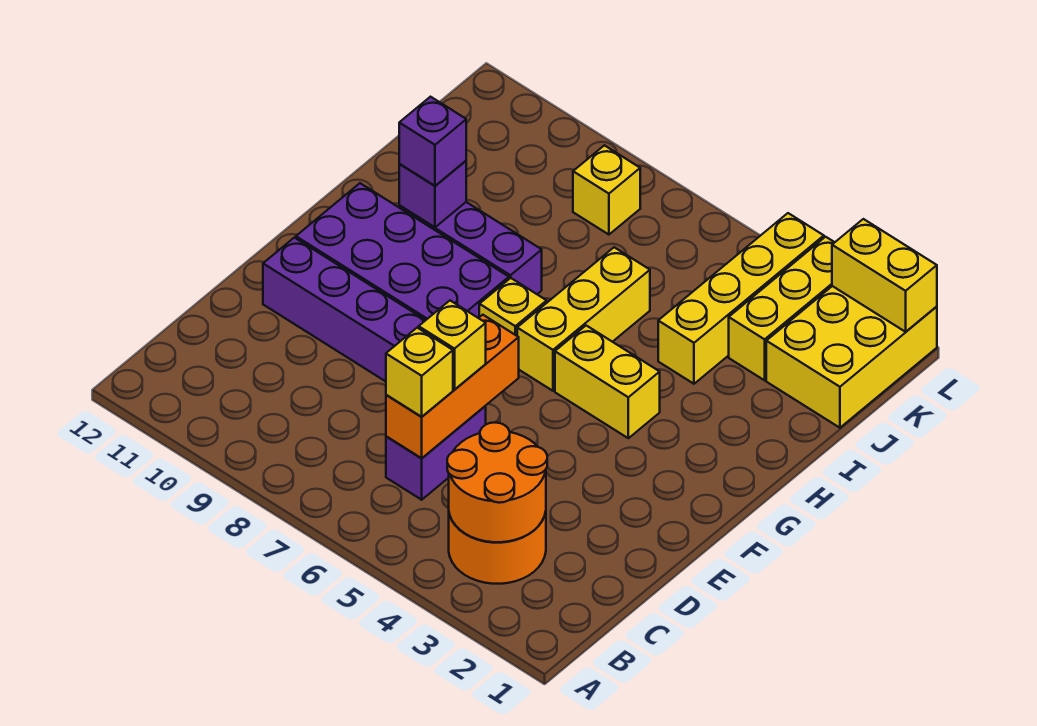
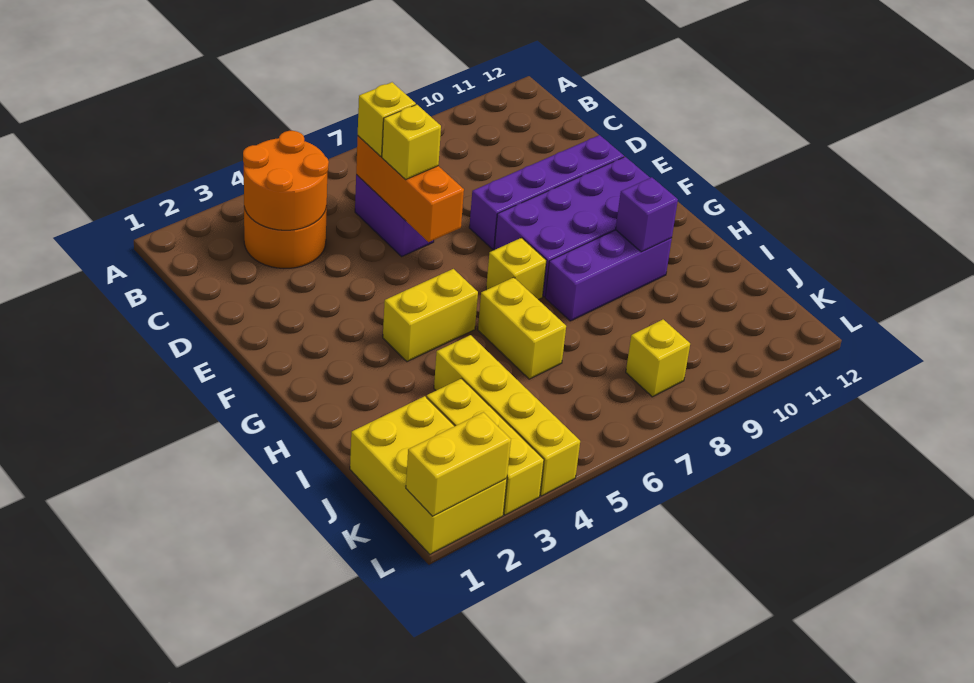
yellow 1x3 brick [517,247,650,391] -> yellow 1x2 brick [478,277,566,379]
purple 1x1 brick [399,97,466,186] -> none

